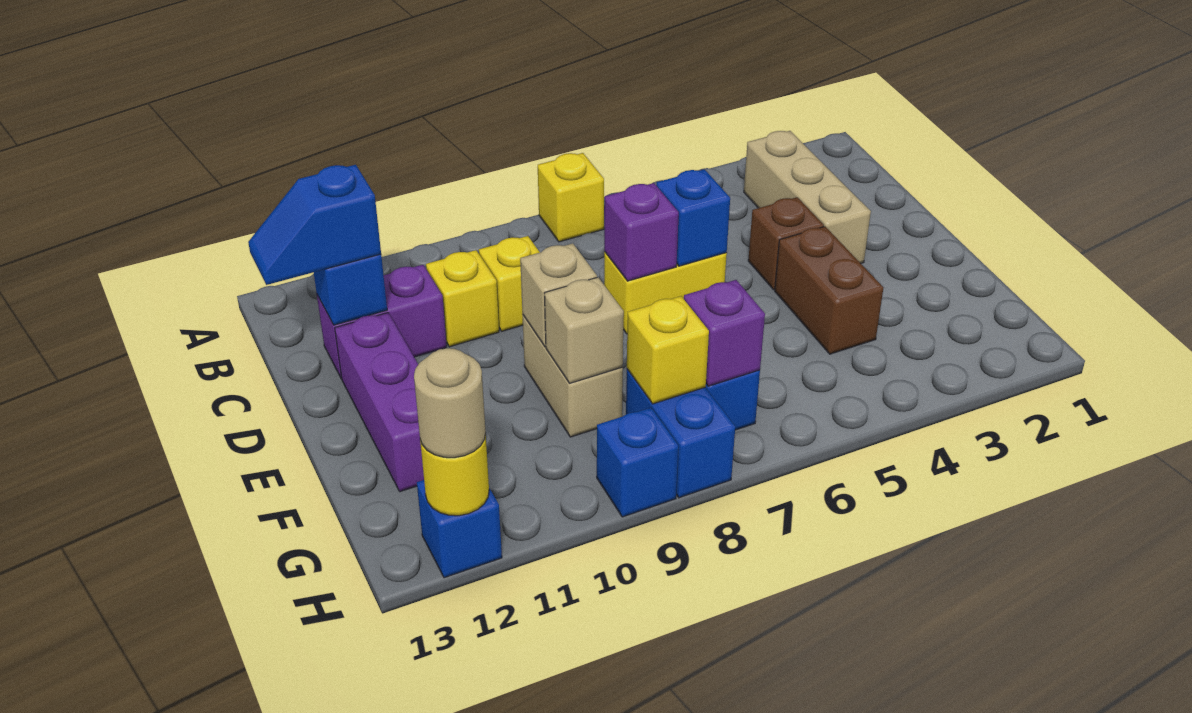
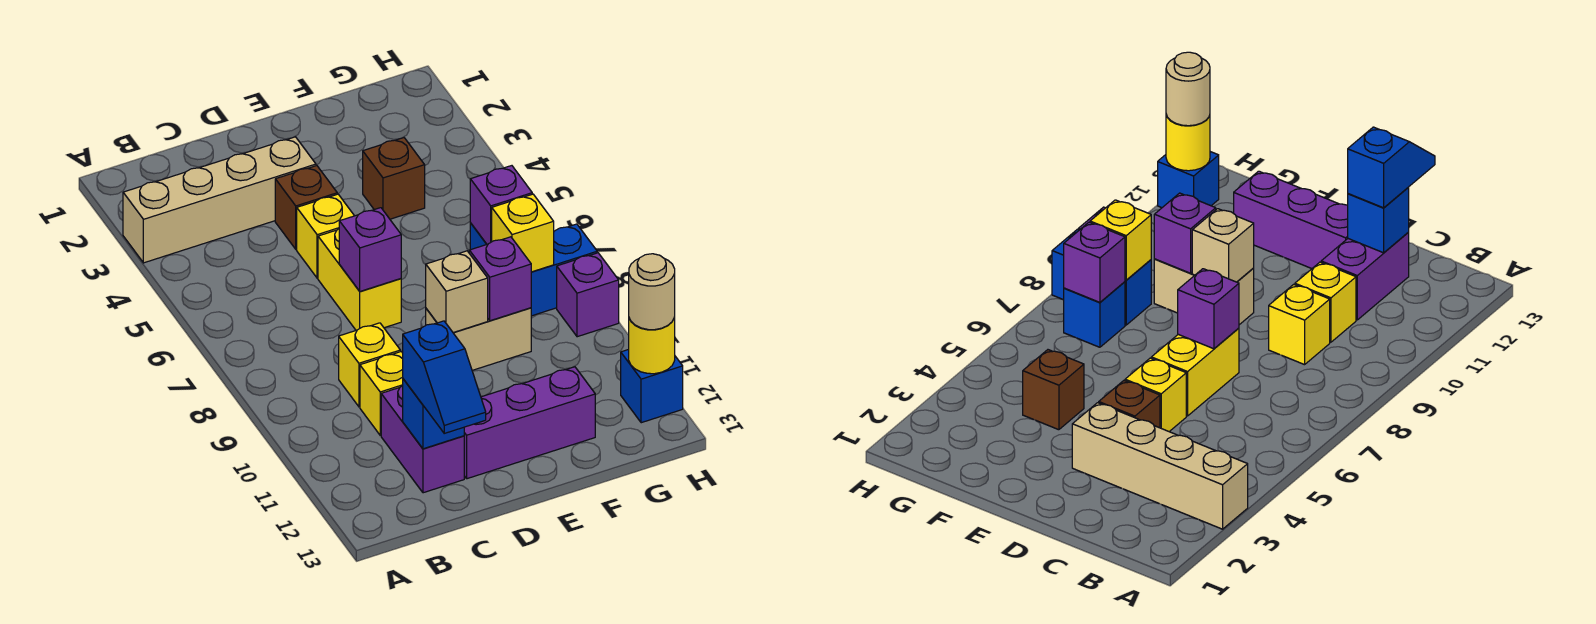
yellow 1x1 brick [538,153,604,242] -> yellow 1x1 brick moved to [297,194,354,278]
tan 1x3 brick [744,131,871,263] -> tan 1x4 brick [123,137,316,263]
blue 1x1 brick [656,169,730,266] -> none
brown 1x2 brick [775,227,884,354] -> brown 1x1 brick [363,138,425,219]
tan 1x1 brick [545,277,624,383] -> purple 1x1 brick [469,237,531,321]
blue 1x1 brick [597,408,679,517] -> purple 1x1 brick [557,253,619,337]

